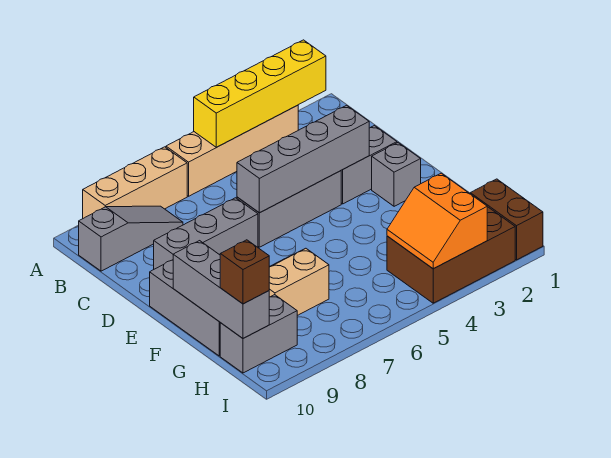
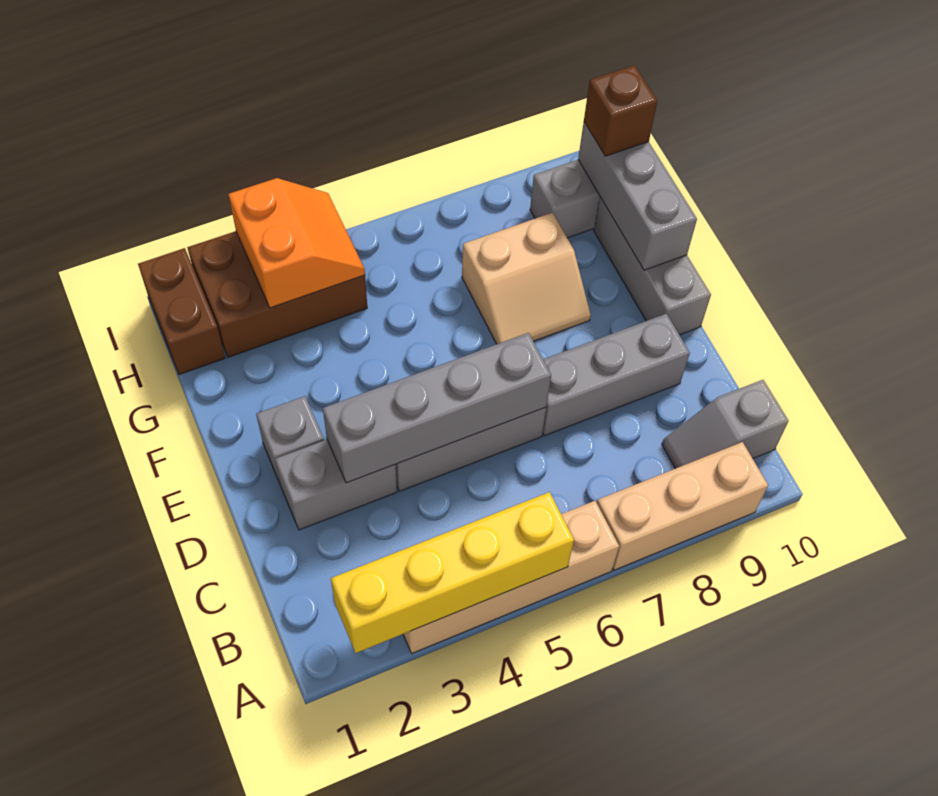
grey 1x3 slope [79,206,183,271] -> grey 1x2 slope [662,380,789,469]

